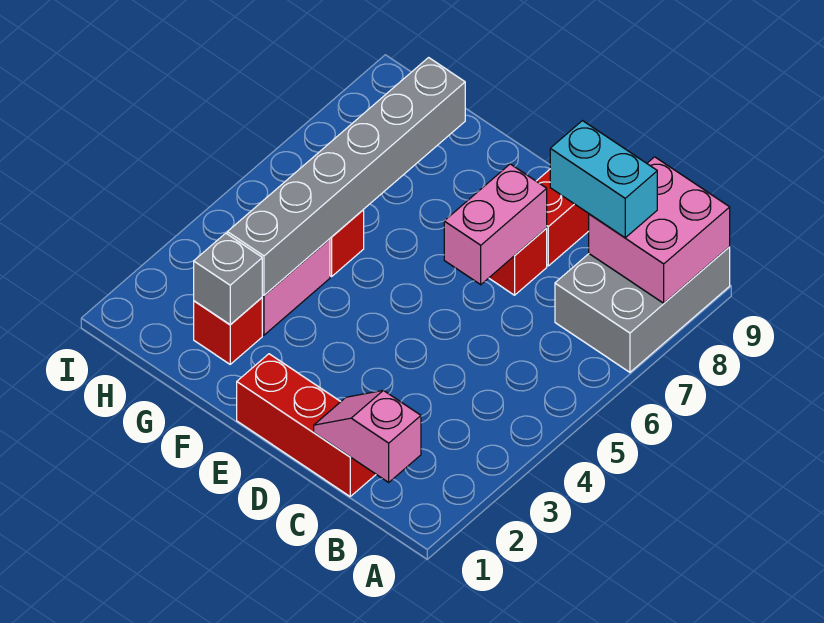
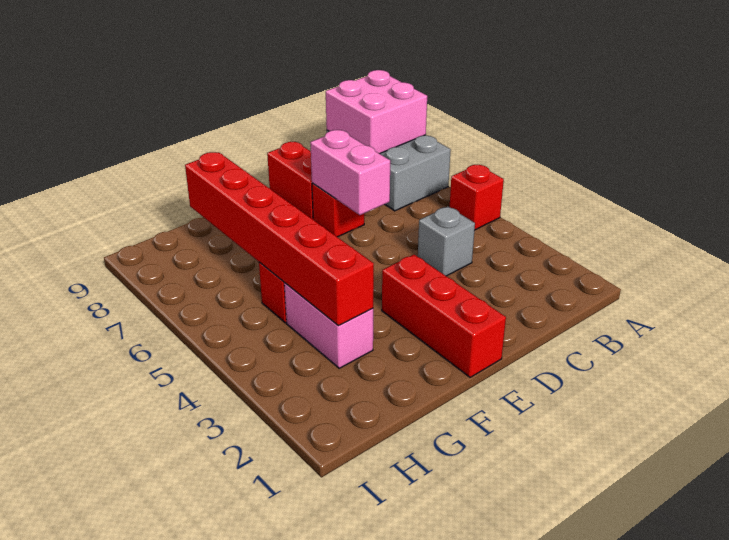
pink 1x2 slope [314,390,421,482] -> none
cyan 1x2 brick [550,121,657,238] -> none
red 1x3 brick [237,354,376,496] -> red 1x3 brick turned to [382,255,506,377]
red 1x1 brick [194,298,262,364] -> red 1x1 brick moved to [450,165,504,230]
grey 1x1 brick [194,233,262,325] -> grey 1x1 brick moved to [418,206,475,276]
grey 1x6 brick [227,58,465,295] -> red 1x6 brick [185,152,374,326]

